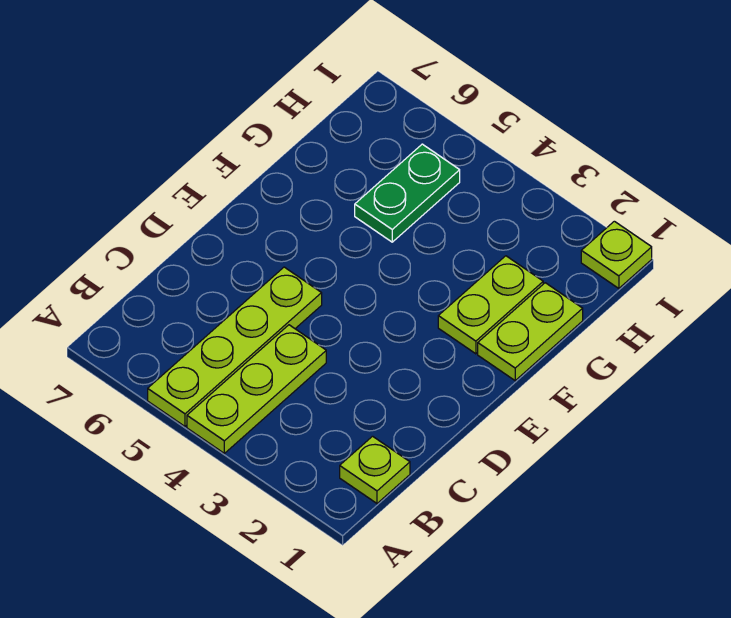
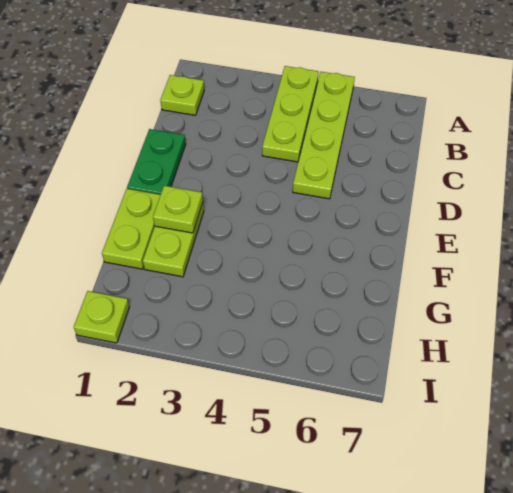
none -> lime 1x1 plate [153,186,203,233]
green 1x2 plate [355,144,460,242] -> green 1x2 plate moved to [127,129,186,195]

